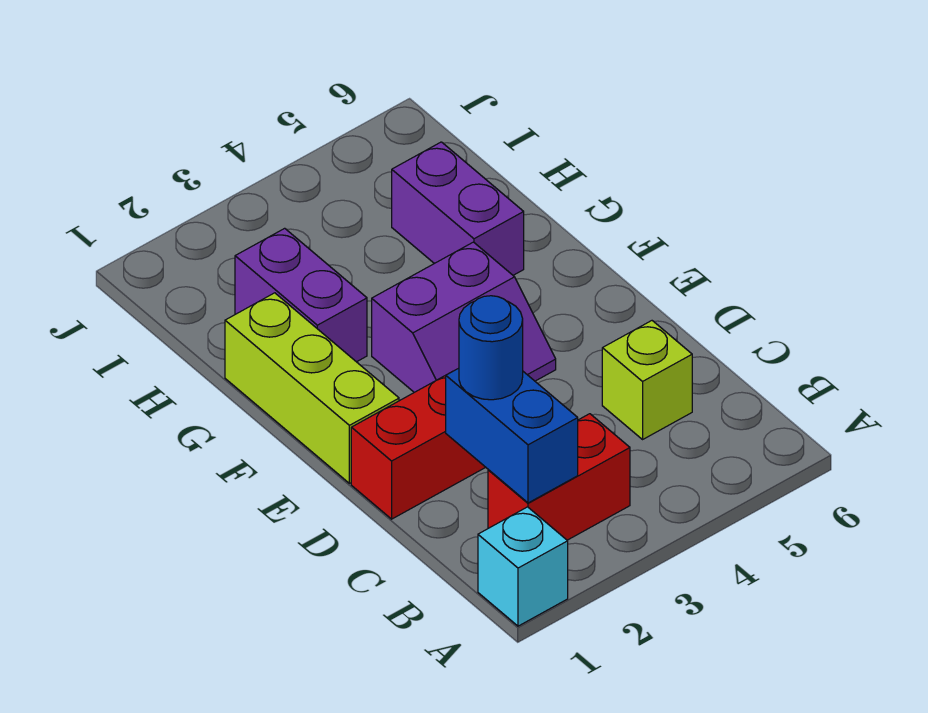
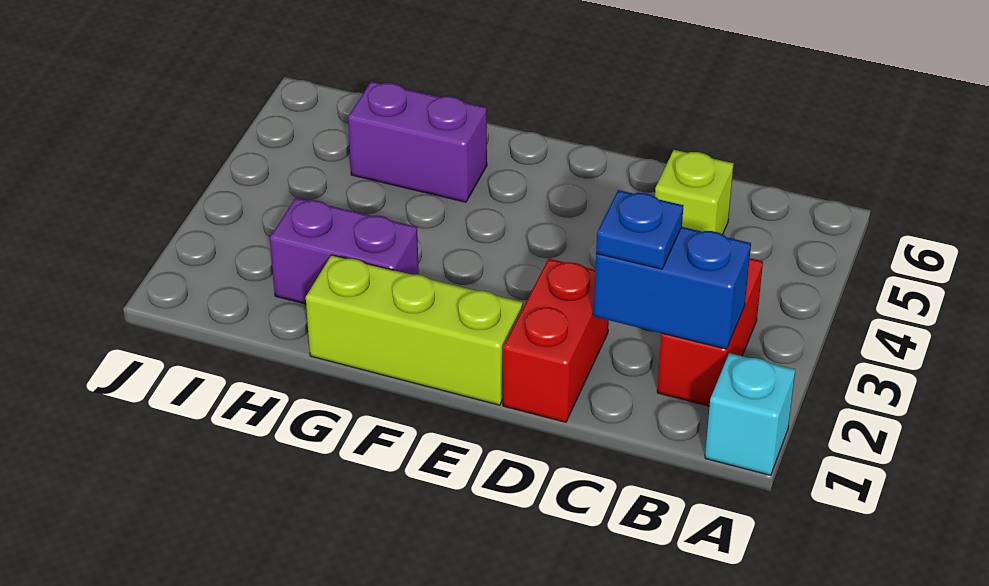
blue 1x1 round brick [459,296,523,400] -> blue 1x1 plate [596,190,683,269]
purple 2x2 slope [372,242,556,392] -> none

